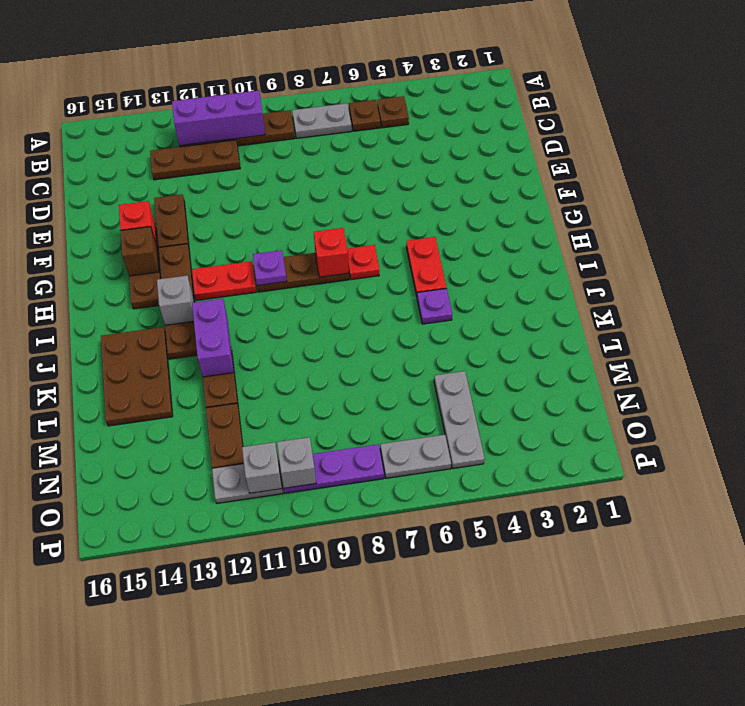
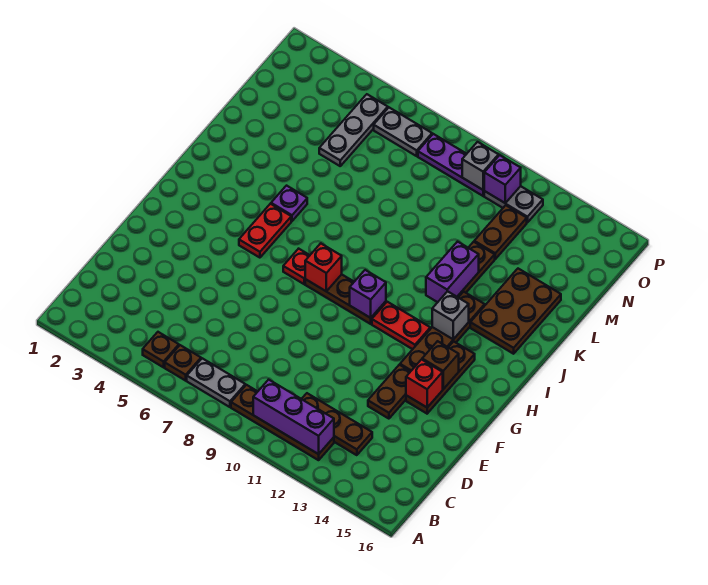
purple 1x1 plate [253,250,287,286] -> purple 1x1 brick [350,270,386,318]
grey 1x1 brick [242,442,282,493] -> purple 1x1 brick [484,155,521,203]

